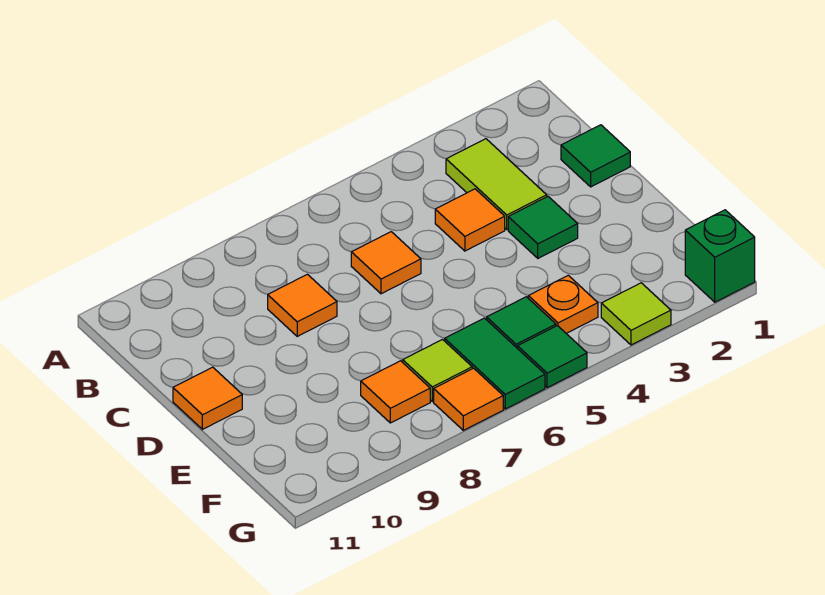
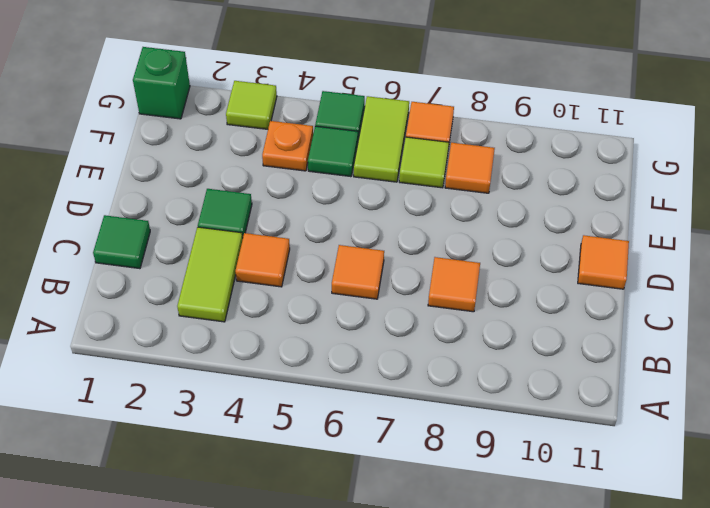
green 1x2 tile [445,318,545,409] -> lime 1x2 tile [354,96,409,182]

